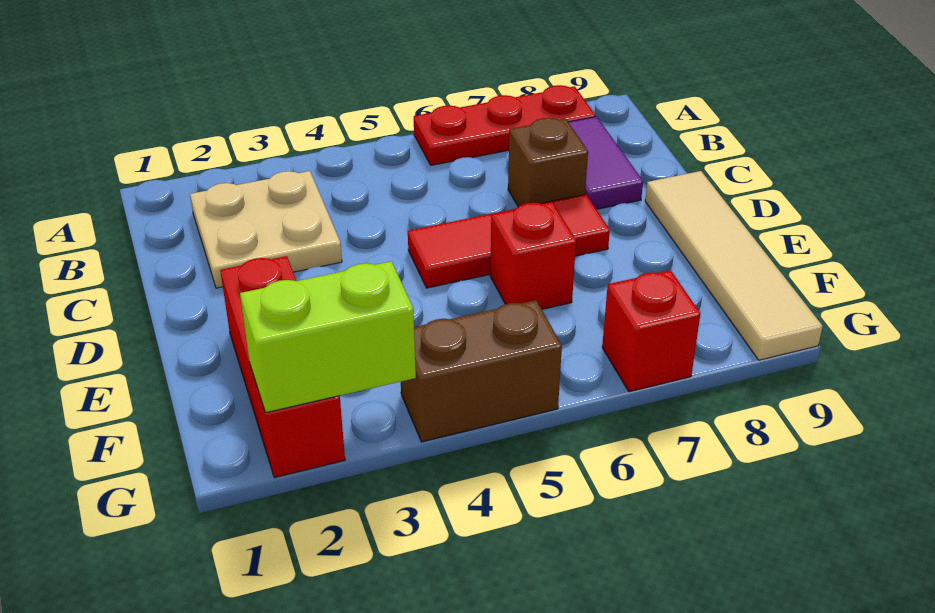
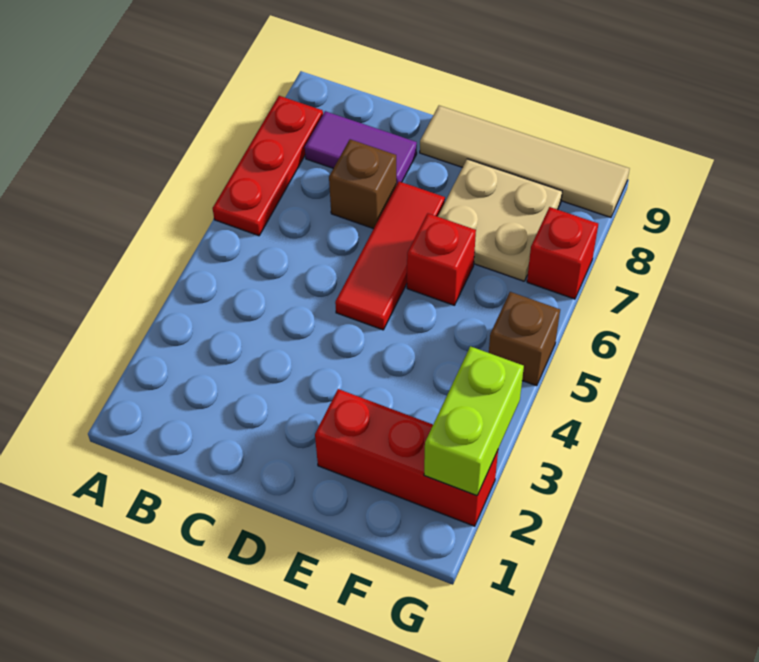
tan 2x2 plate [190,171,342,288] -> tan 2x2 plate moved to [438,159,562,281]
brown 1x2 brick [401,300,562,442] -> brown 1x1 brick [489,292,560,386]

